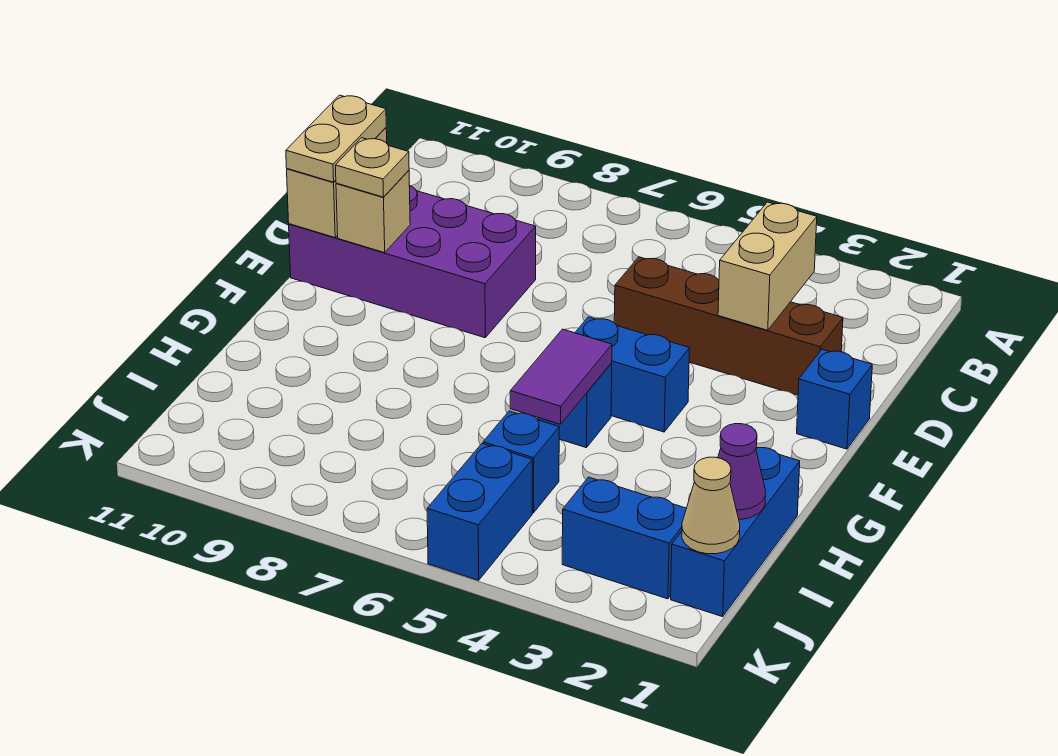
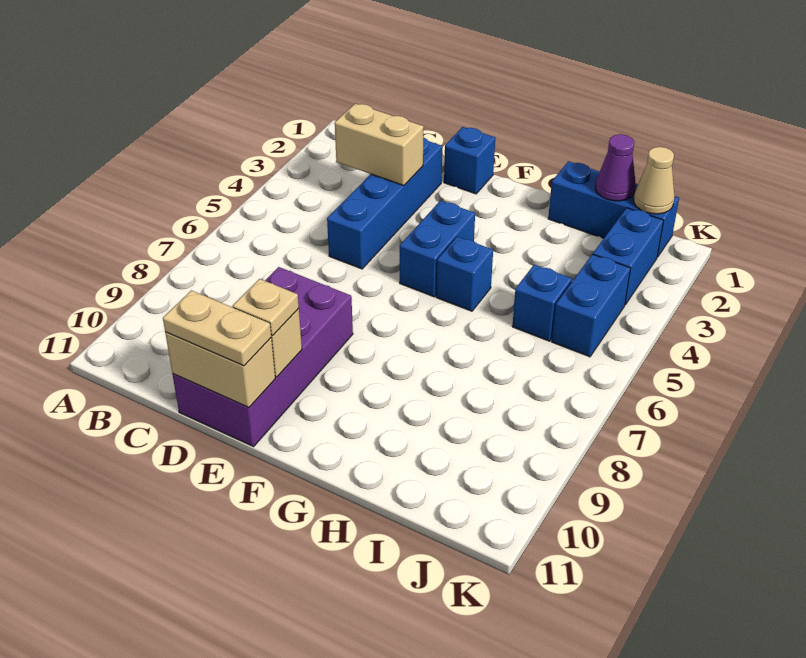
brown 1x4 brick [614,257,843,395] -> blue 1x4 brick [327,137,442,269]
purple 1x2 tile [510,329,612,424] -> none
blue 1x2 brick [427,444,532,580] -> blue 1x2 brick turned to [552,254,631,357]

